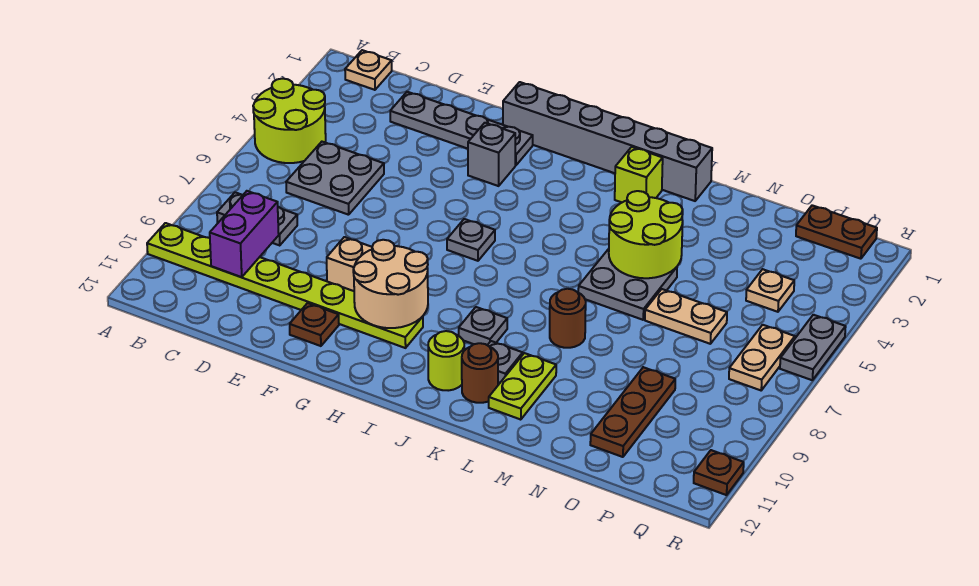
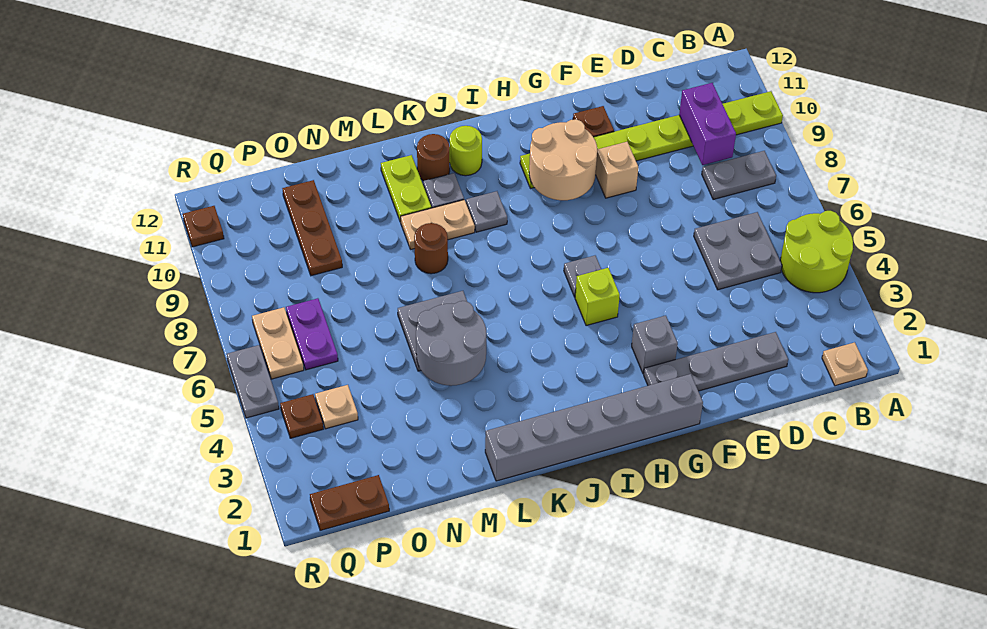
lime 1x1 brick [615,147,663,202] -> lime 1x1 brick moved to [575,268,620,326]
lime 2x2 round brick [609,191,683,278] -> grey 2x2 round brick [416,301,487,386]
tan 1x2 plate [645,289,727,344] -> tan 1x2 plate moved to [401,200,475,249]
none -> purple 1x2 plate [286,298,338,370]
none -> brown 1x1 plate [280,394,323,438]

